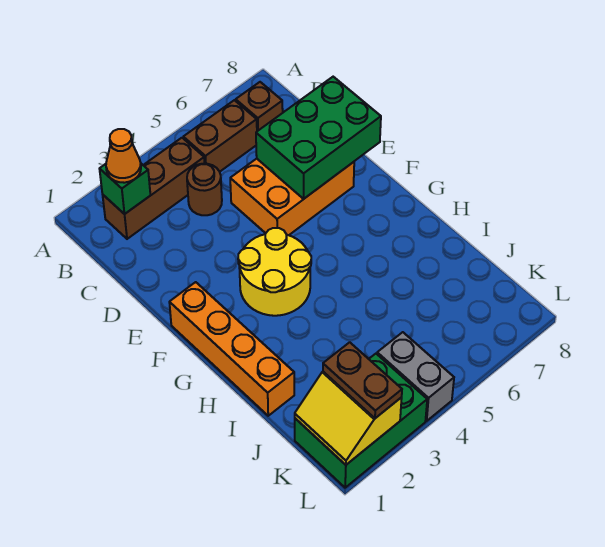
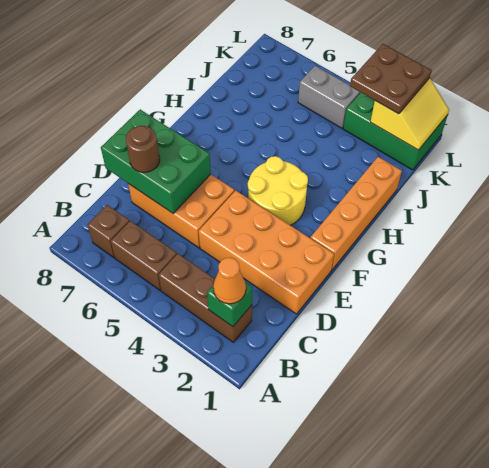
brown 1x1 round brick [187,164,222,215] -> brown 1x1 round brick moved to [126,126,160,172]
none -> orange 2x4 brick [199,190,334,314]
brown 1x2 plate [323,342,402,418] -> brown 2x2 plate [350,44,432,114]
grey 1x2 brick [377,332,454,421] -> grey 1x2 brick turned to [298,66,360,128]

